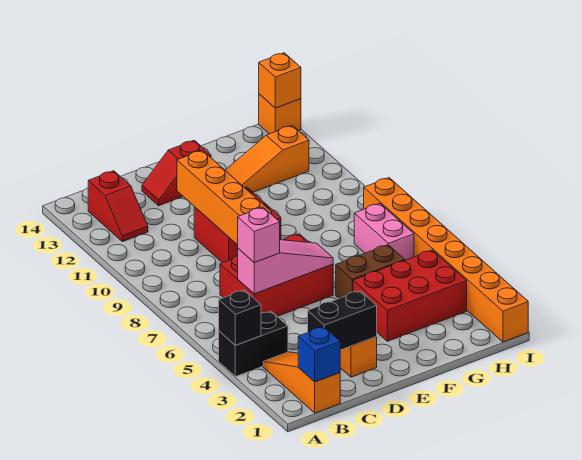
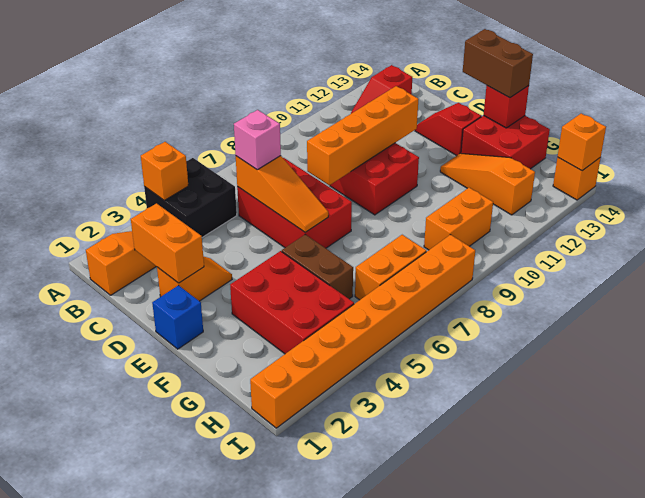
black 1x2 brick [219,311,288,377] -> black 2x2 brick [144,158,237,237]
black 1x1 brick [219,290,261,345] -> orange 1x1 brick [141,142,188,200]
blue 1x1 brick [298,327,340,382] -> blue 1x1 brick moved to [152,285,203,349]
black 1x2 brick [308,291,377,350] -> orange 1x2 brick [131,203,204,283]
pink 1x3 slope [238,240,333,294] -> orange 1x3 slope [236,156,328,232]
none -> brown 1x2 brick [463,29,533,98]
none -> red 2x2 brick [461,115,550,169]
none -> red 1x1 brick [484,86,529,128]
pink 1x2 brick [354,203,414,260] -> orange 1x2 brick [355,235,426,300]
none -> orange 1x2 brick [424,188,493,250]

